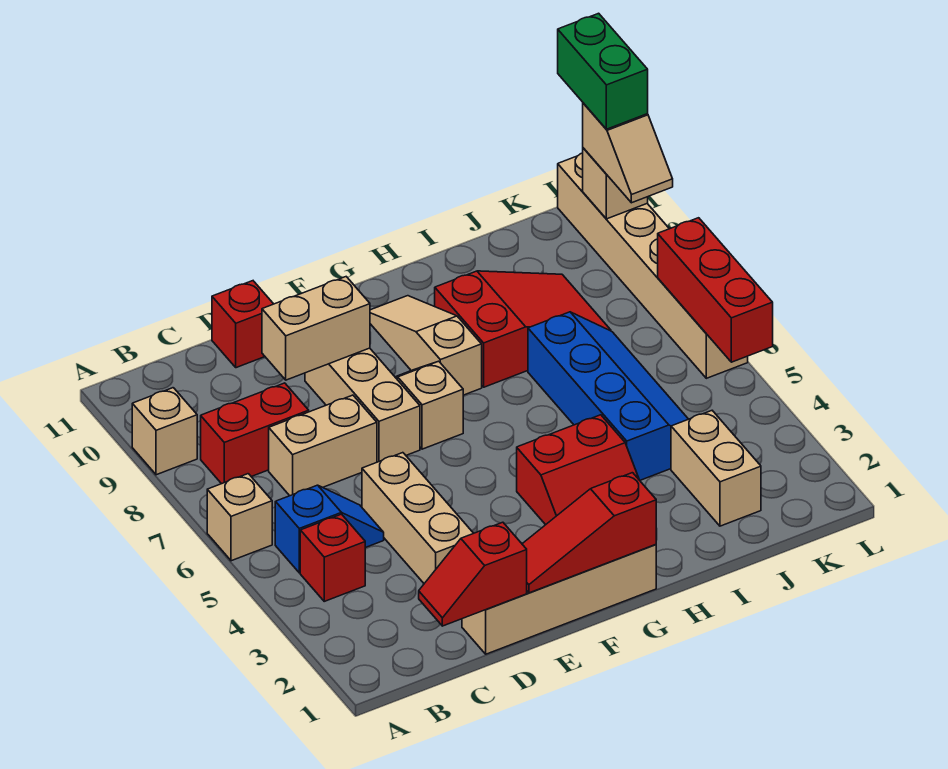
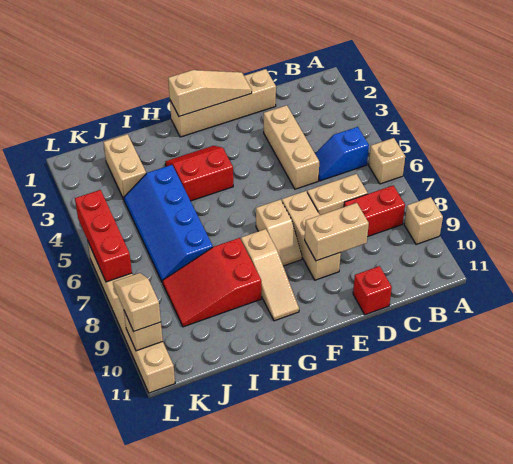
red 1x1 brick [300,514,365,601] -> none
red 1x2 slope [419,522,527,626] -> none
red 1x3 slope [522,473,656,593] -> tan 1x3 slope [168,70,252,116]
green 1x2 brick [558,13,648,129] -> none

